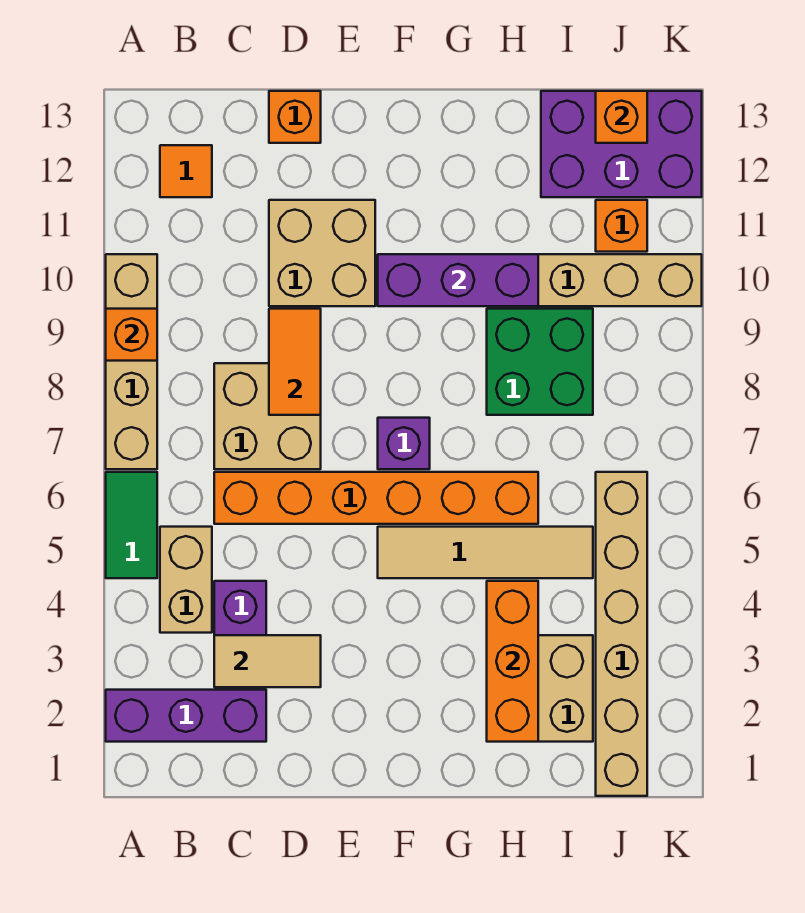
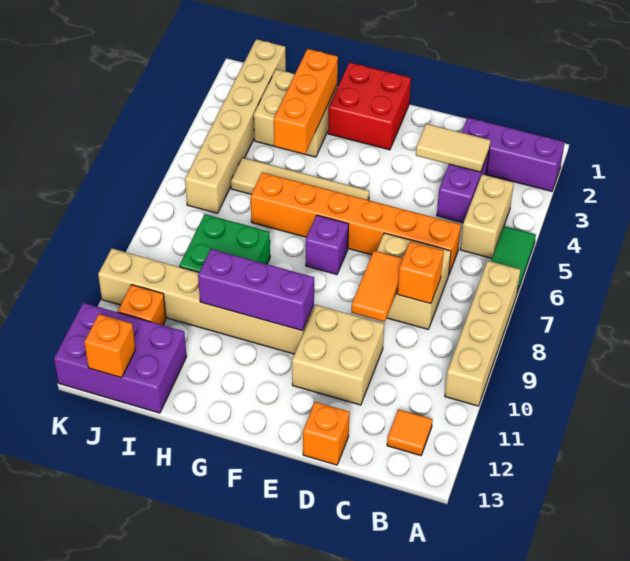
orange 1x1 brick [106,309,157,361] -> orange 1x1 brick moved to [398,242,443,304]
none -> red 2x2 brick [328,62,411,150]

